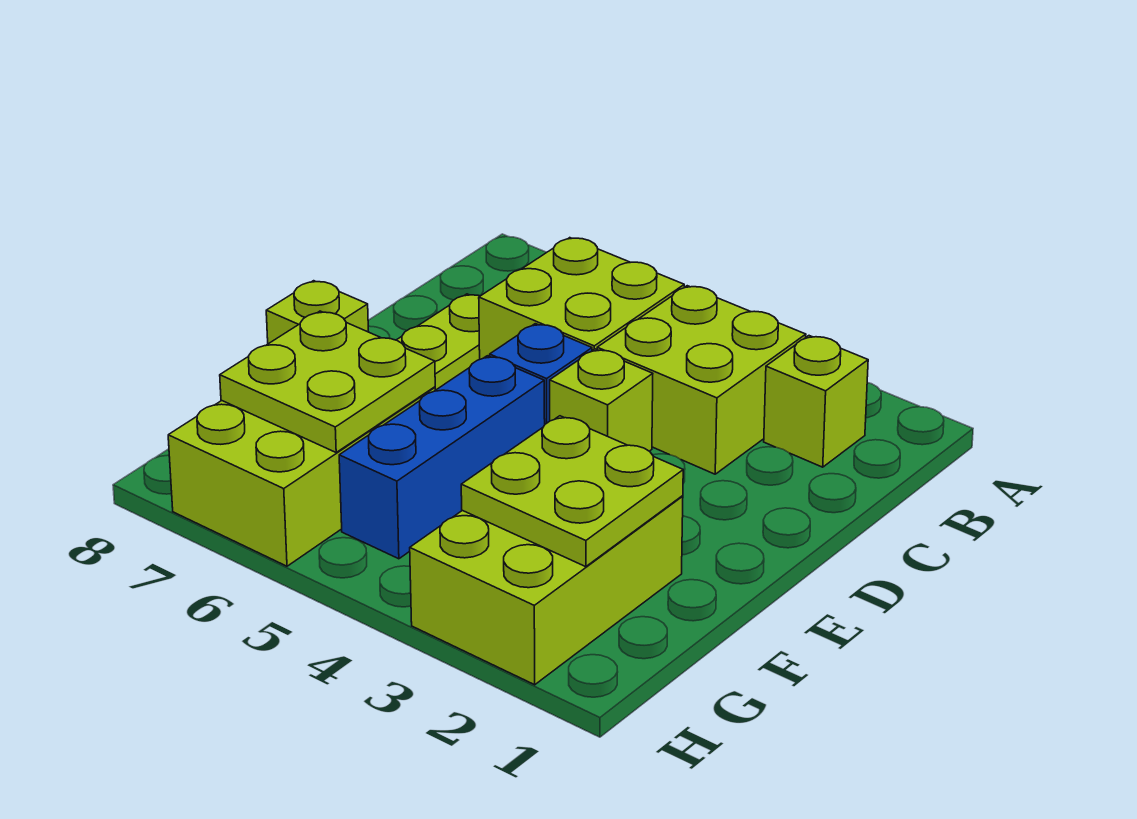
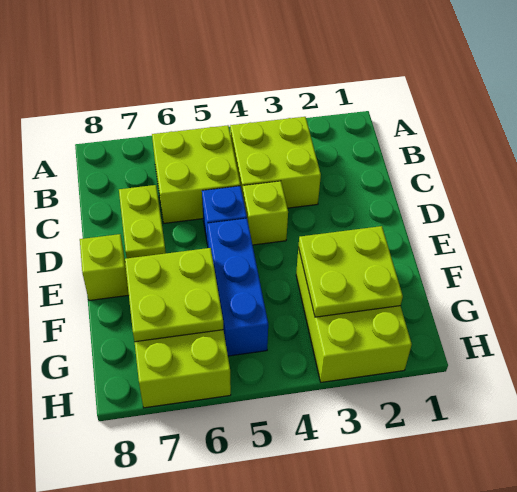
lime 1x1 brick [764,336,868,467] -> none

